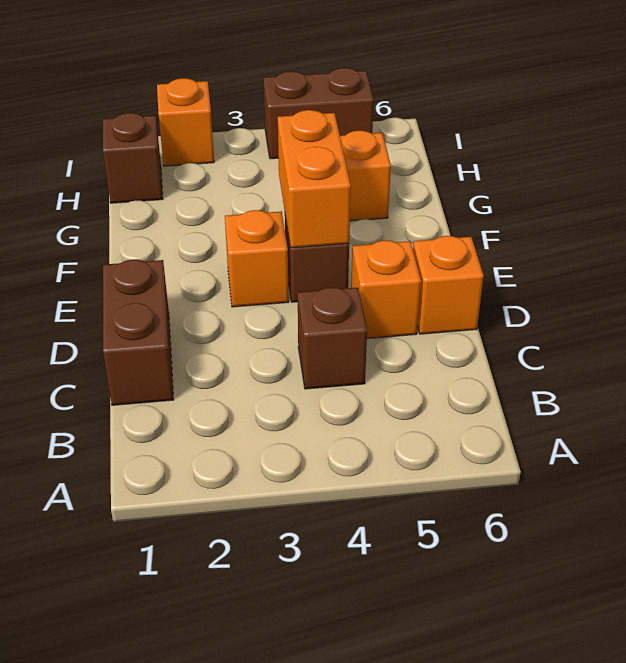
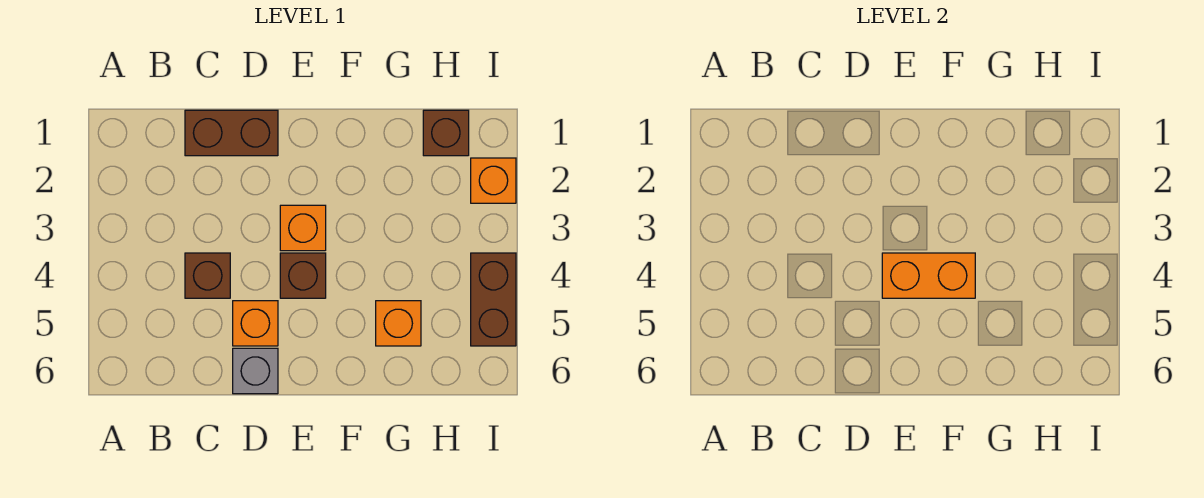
orange 1x1 brick [413,236,484,334] -> grey 1x1 brick [233,348,278,394]

